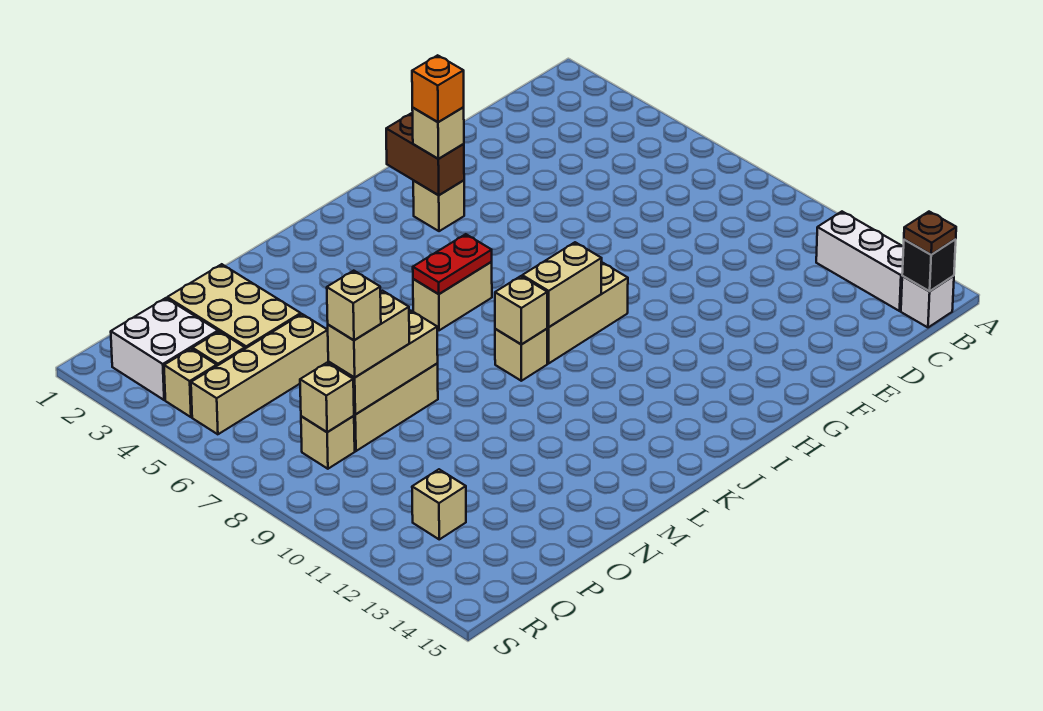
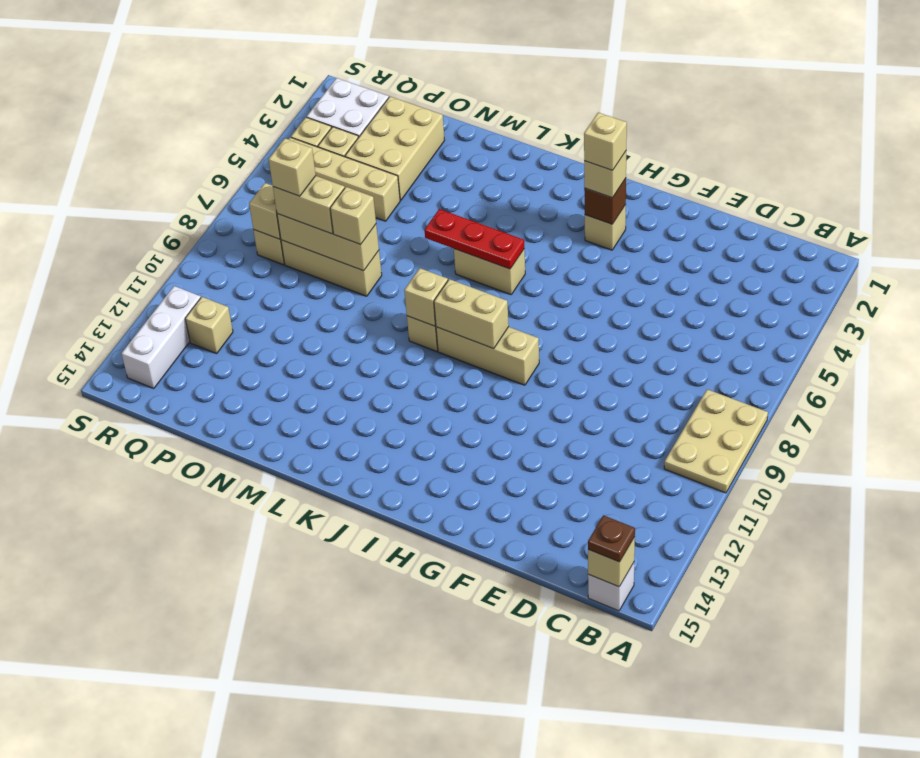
none -> tan 2x3 plate [664,389,768,493]
white 1x3 brick [816,212,904,311] -> white 1x3 brick moved to [122,286,201,389]
black 1x1 brick [902,239,956,291] -> tan 1x1 brick [588,537,635,587]
brown 1x2 brick [386,113,464,195] -> brown 1x1 brick [584,178,626,224]
orange 1x1 brick [412,55,464,122] -> tan 1x1 brick [584,113,627,170]
red 1x2 plate [413,234,492,294] -> red 1x3 plate [425,209,524,269]
none -> tan 1x1 brick [330,187,376,244]

